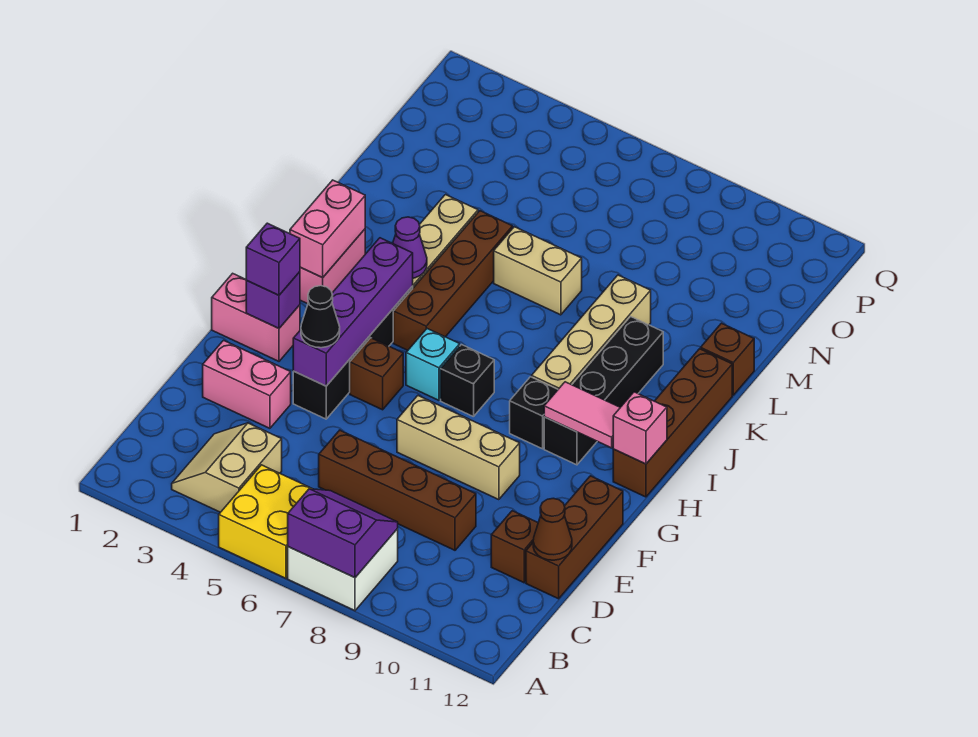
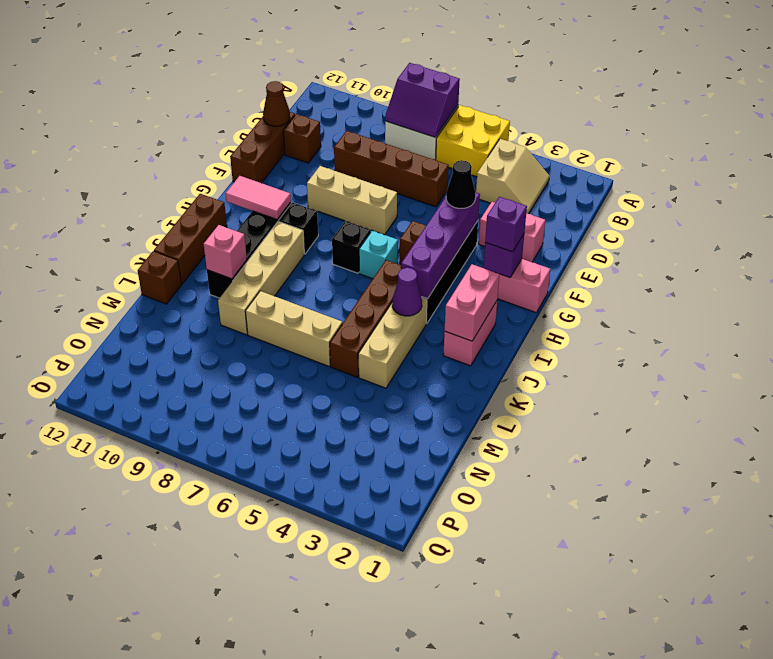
brown 1x4 brick [613,349,732,497] -> brown 1x3 brick [154,194,227,284]
pink 1x1 brick [613,392,667,464] -> pink 1x1 brick moved to [204,225,247,279]
tan 1x2 brick [494,227,582,315] -> tan 1x3 brick [245,291,342,366]

